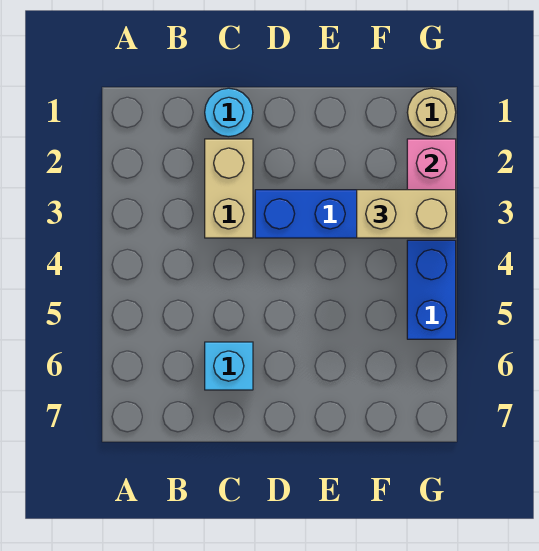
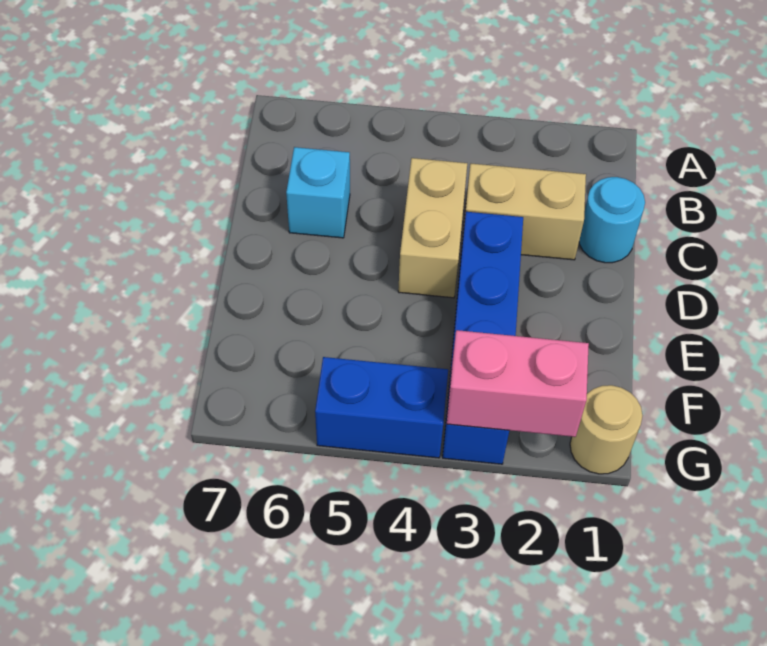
tan 1x2 brick [357,190,456,238] -> tan 1x2 brick moved to [398,158,467,298]

